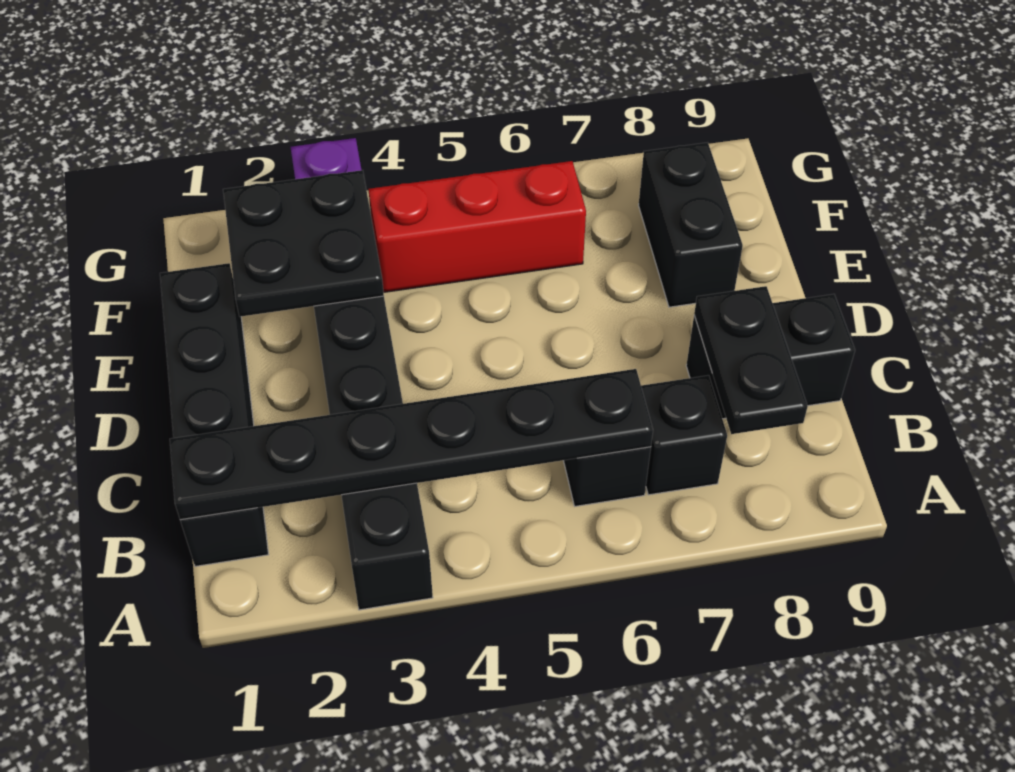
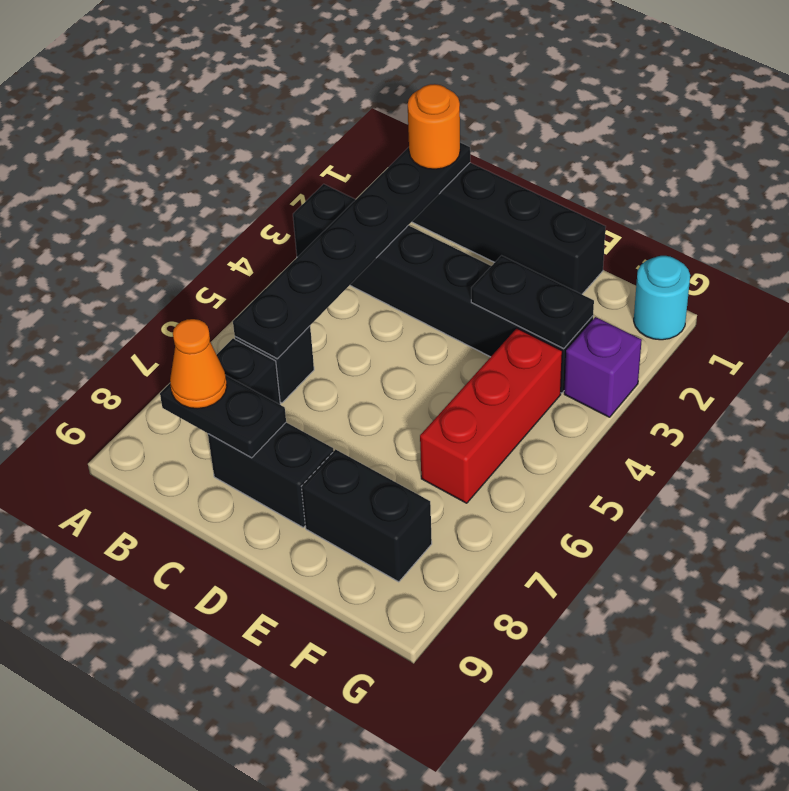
none -> orange 1x1 round brick [408,84,460,169]
none -> orange 1x1 cone [170,319,227,409]
black 1x2 brick [686,294,855,419] -> black 1x2 brick turned to [208,422,334,527]
black 2x2 plate [223,170,384,317] -> black 1x2 plate [471,256,594,349]
none -> cyan 1x1 round brick [634,256,690,340]

